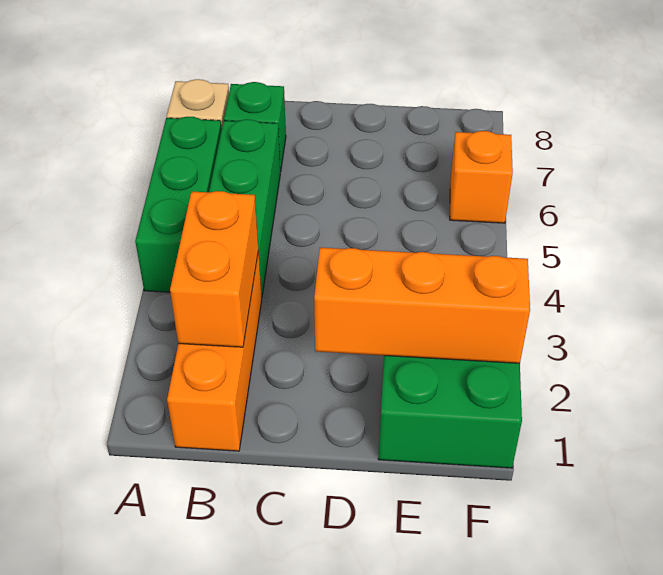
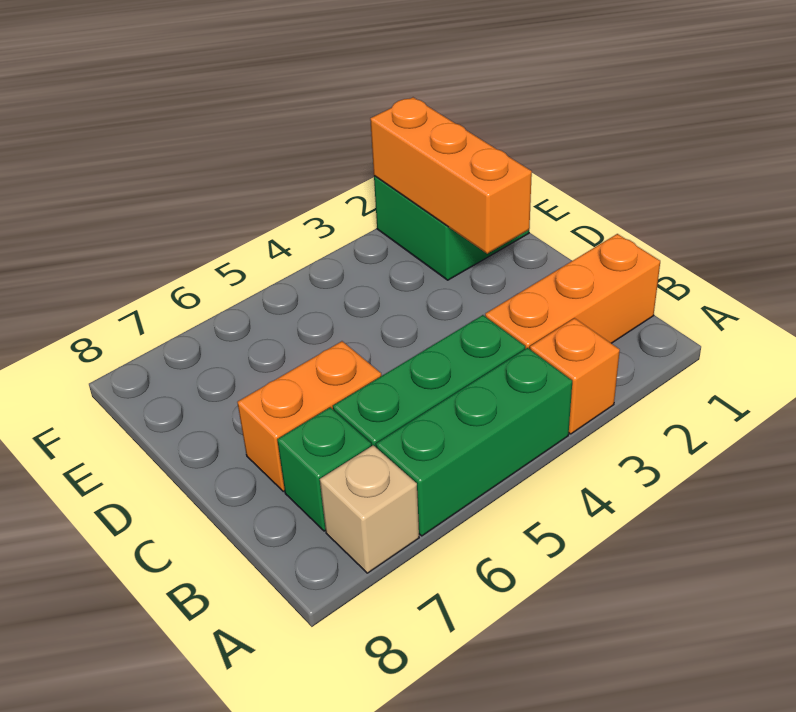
orange 1x2 brick [170,191,258,347] -> orange 1x2 brick moved to [237,341,381,491]
orange 1x1 brick [450,131,513,223] -> orange 1x1 brick moved to [530,318,620,434]

